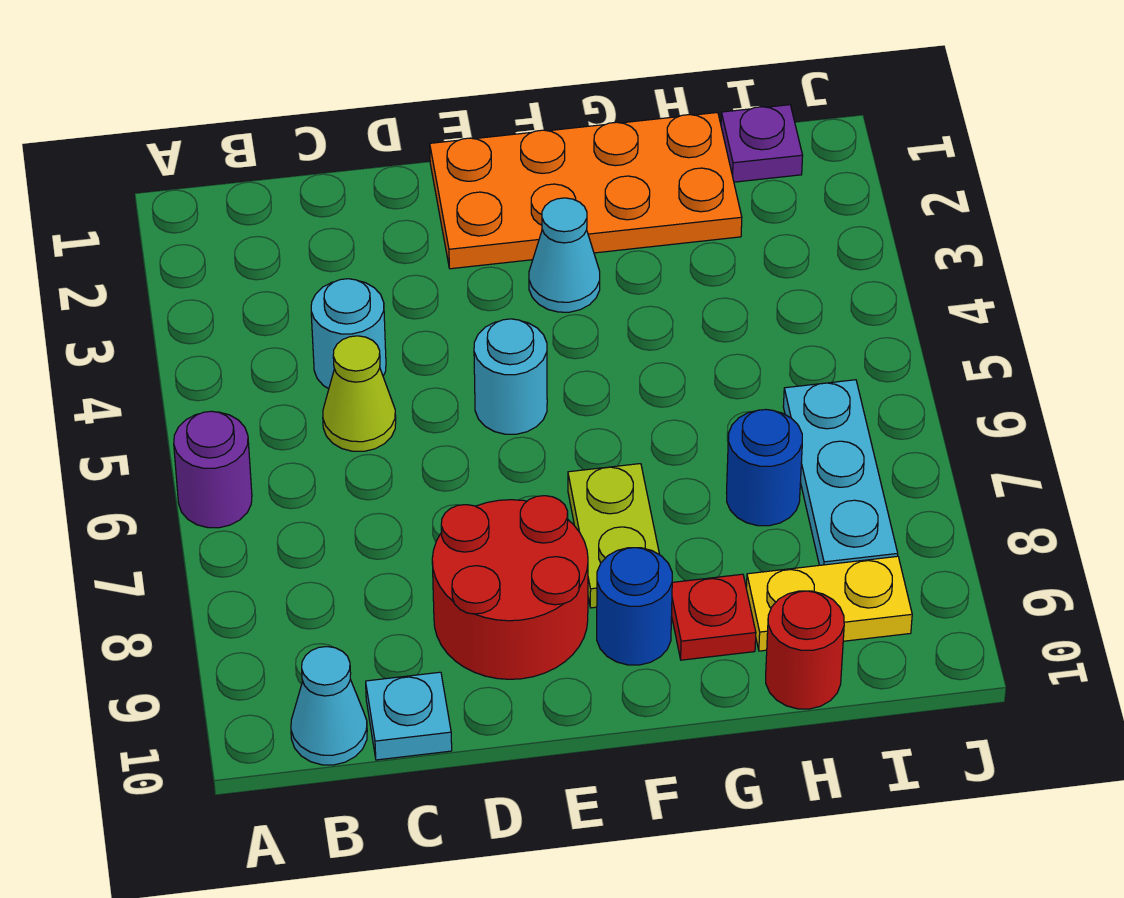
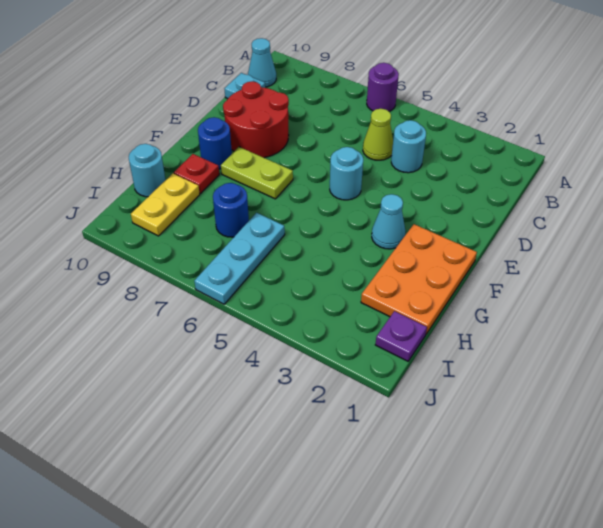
orange 2x4 plate [430,112,742,269] -> orange 2x3 plate [361,224,477,334]
red 1x1 round brick [766,591,844,709] -> cyan 1x1 round brick [129,144,166,197]
cyan 1x3 plate [783,380,898,565] -> cyan 1x3 plate turned to [194,213,285,304]

